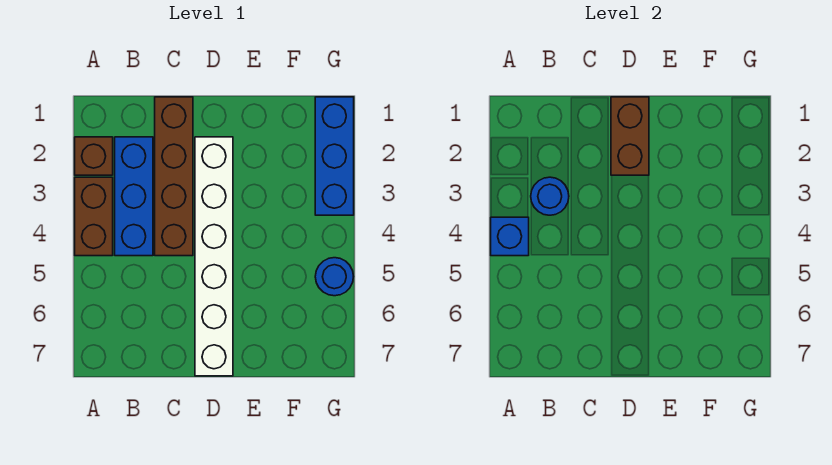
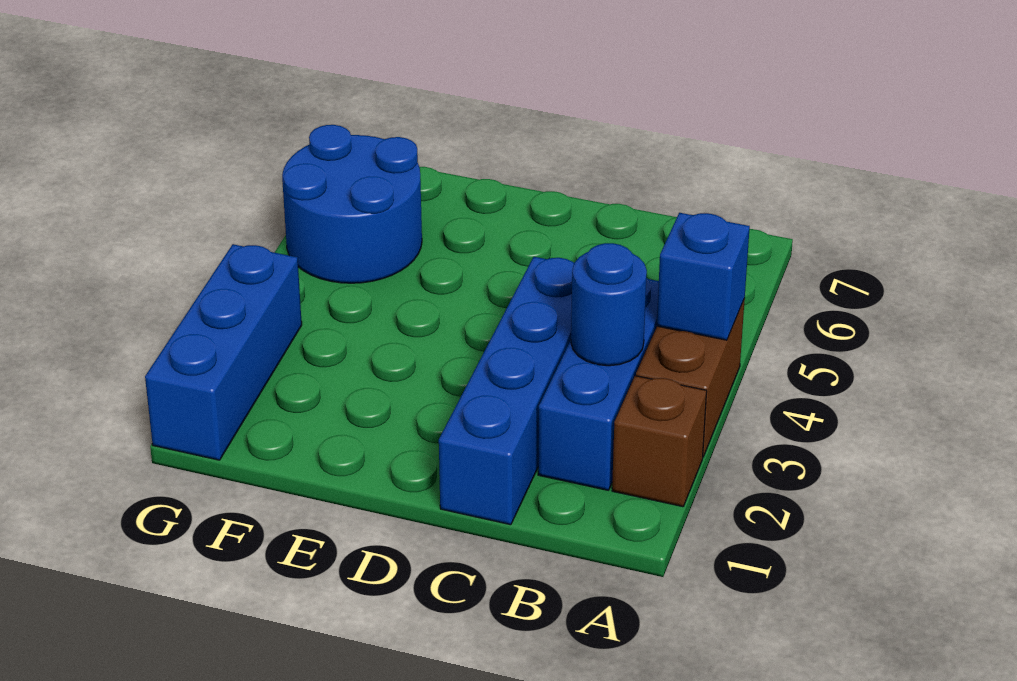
brown 1x4 brick [155,97,193,256] -> blue 1x4 brick [439,257,574,525]
brown 1x2 brick [611,97,649,175] -> none
white 1x6 brick [195,137,233,376] -> none
blue 1x1 round brick [315,258,354,296] -> blue 2x2 round brick [282,125,422,283]

